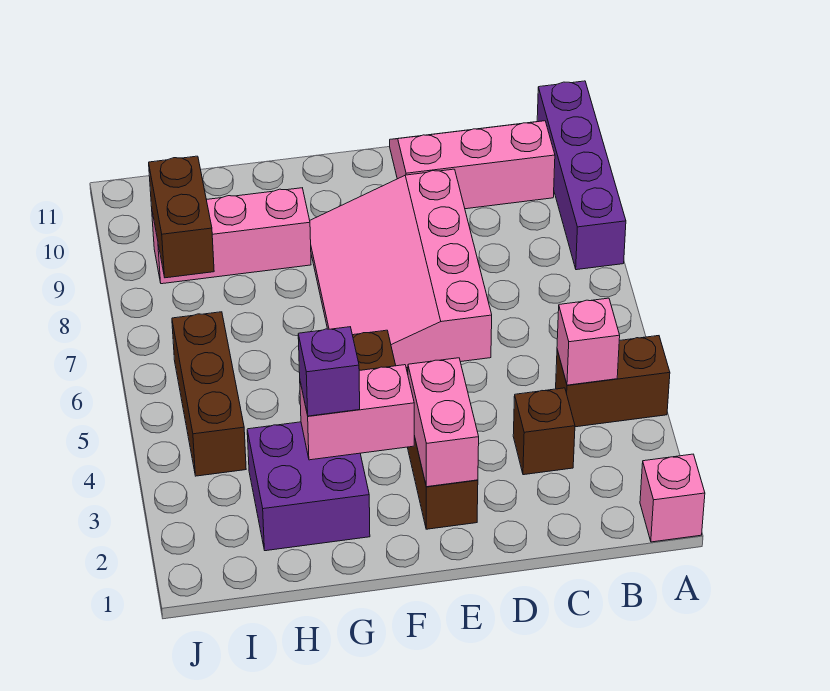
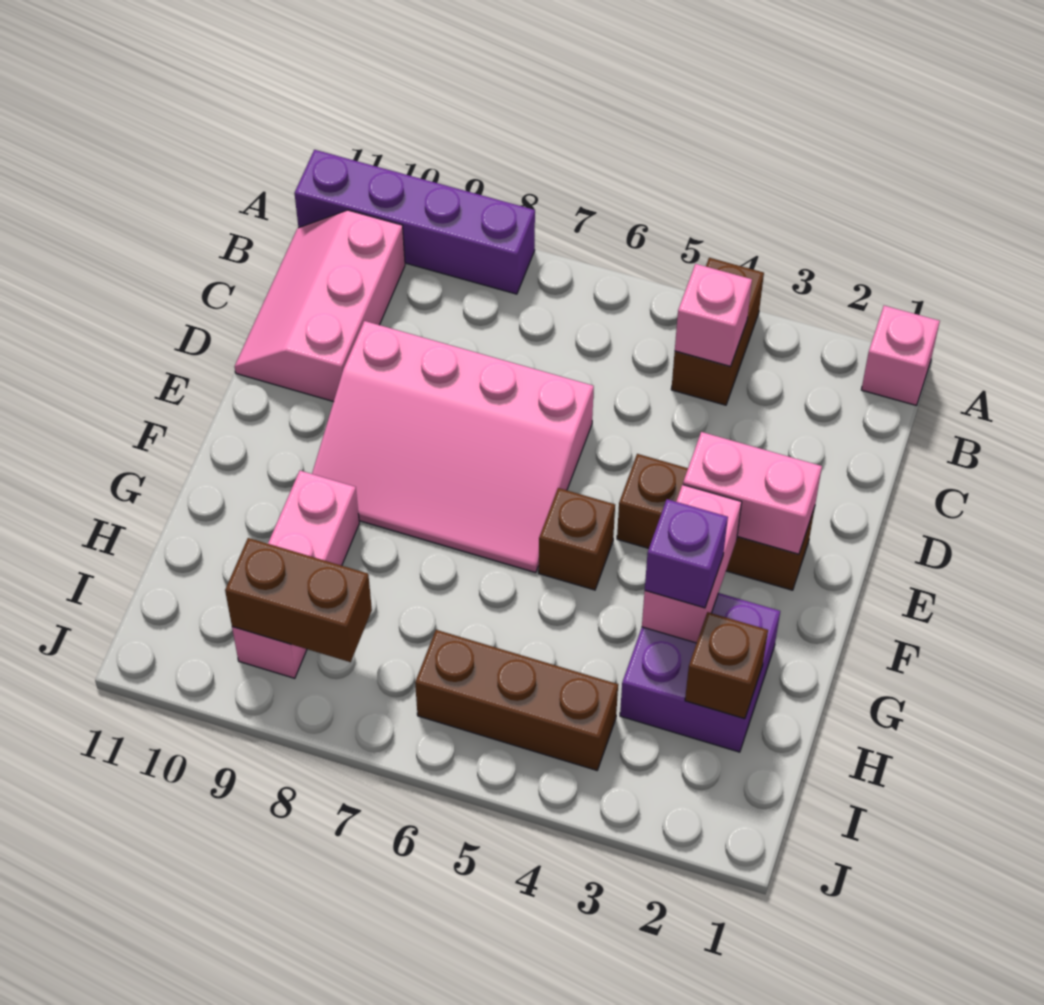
brown 1x1 brick [513,388,575,475] -> brown 1x1 brick moved to [685,612,768,719]

